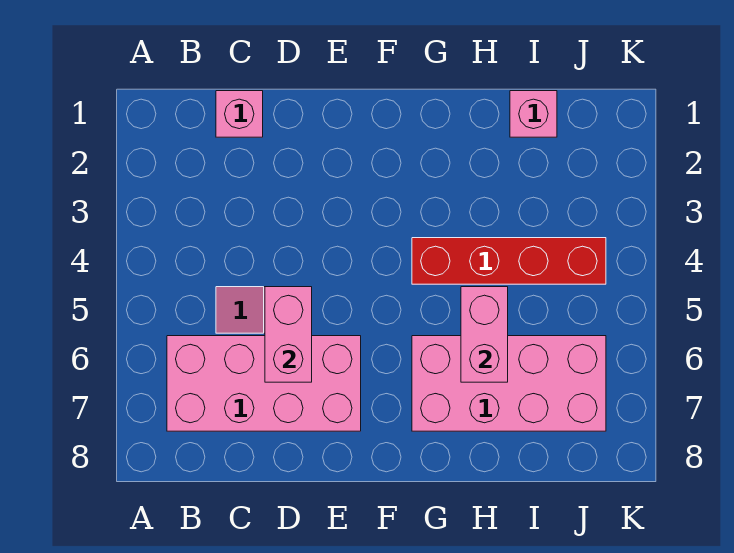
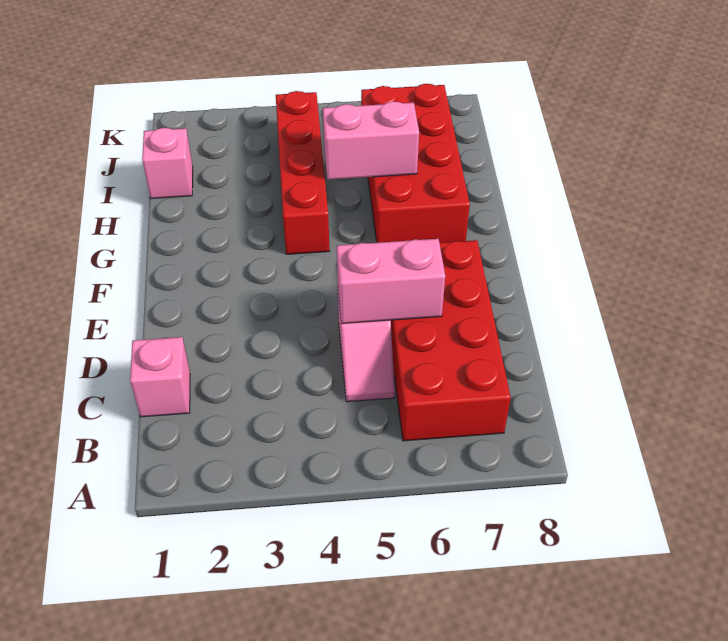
pink 2x4 brick [167,336,361,431] -> red 2x4 brick [391,240,511,441]
pink 2x4 brick [412,336,606,431] -> red 2x4 brick [361,84,470,243]

